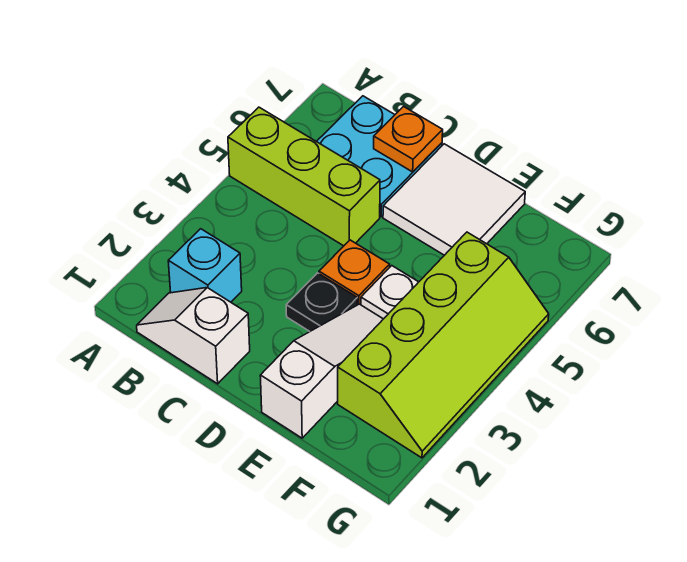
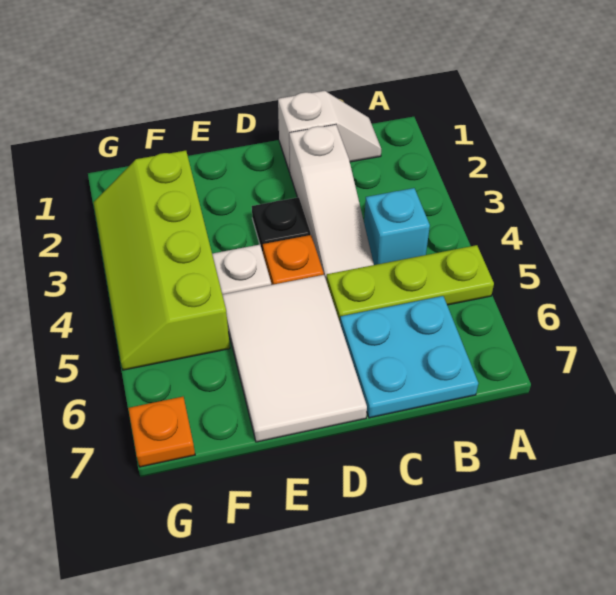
lime 1x3 brick [228,107,380,246] -> lime 1x3 plate [327,245,494,321]
cyan 1x1 brick [168,229,242,302] -> cyan 1x1 brick moved to [364,188,430,265]
orange 1x1 plate [374,107,443,172] -> orange 1x1 plate moved to [128,397,195,467]
white 2x2 tile [383,144,525,255] -> white 2x3 tile [222,275,367,442]
white 1x3 slope [260,304,383,438] -> white 1x3 slope moved to [289,125,374,281]

